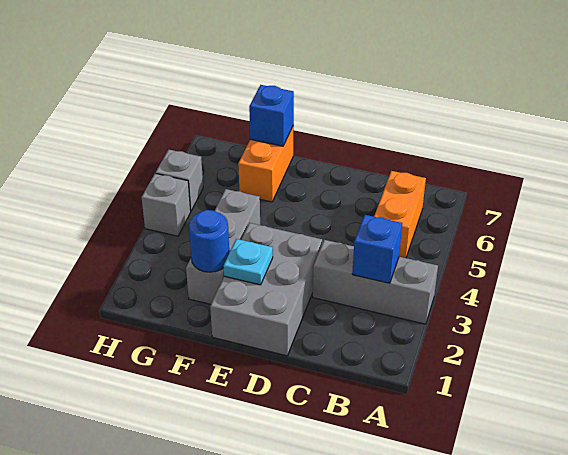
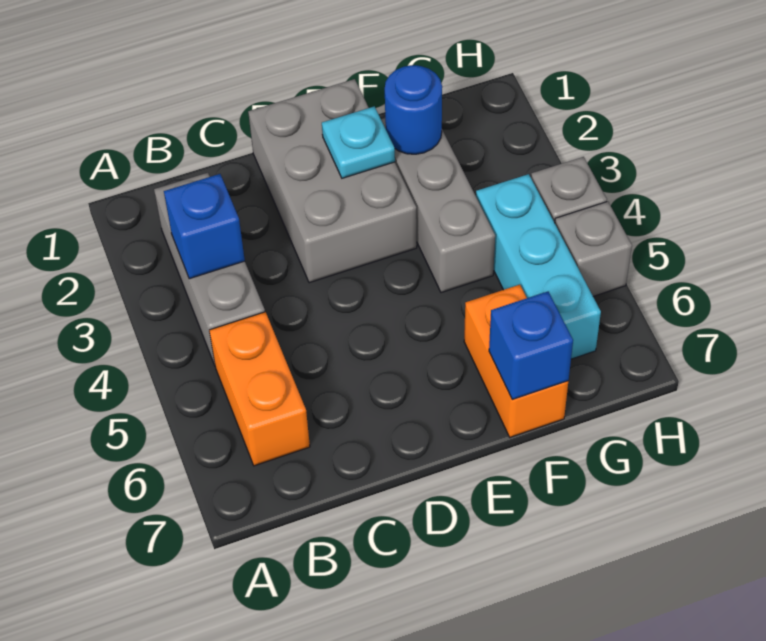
grey 1x3 brick [313,240,438,324] -> grey 1x3 brick turned to [154,173,265,365]
none -> cyan 1x3 brick [476,174,601,359]

